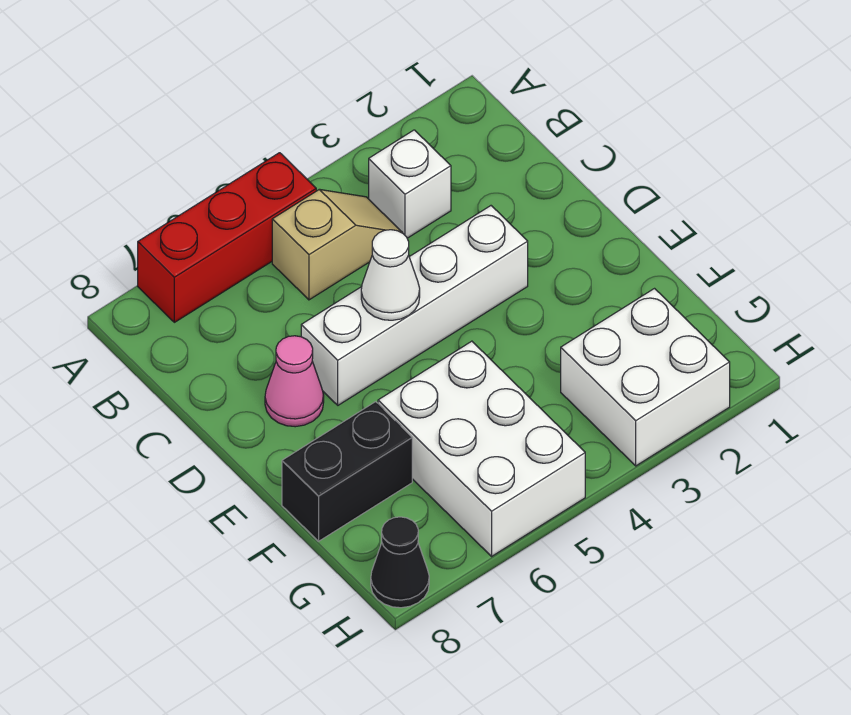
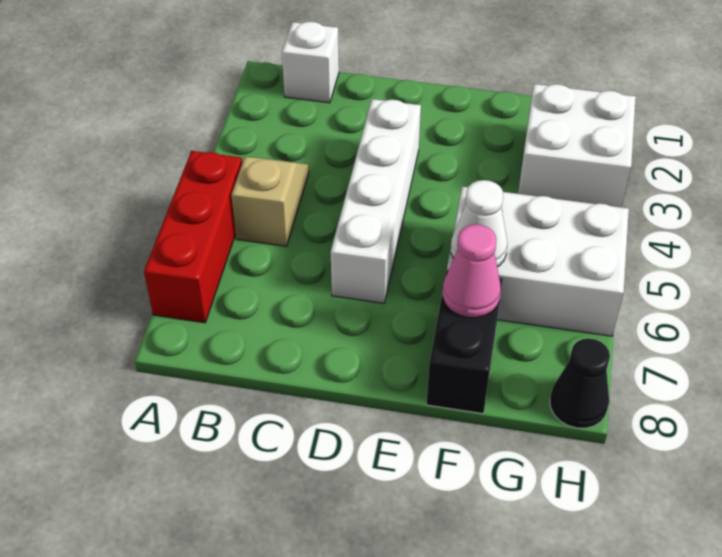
white 1x1 brick [369,130,451,238] -> white 1x1 brick moved to [282,22,339,103]
white 1x1 cone [361,230,420,320] -> white 1x1 cone moved to [451,180,507,267]
pink 1x1 cone [265,336,324,427] -> pink 1x1 cone moved to [443,224,501,318]

